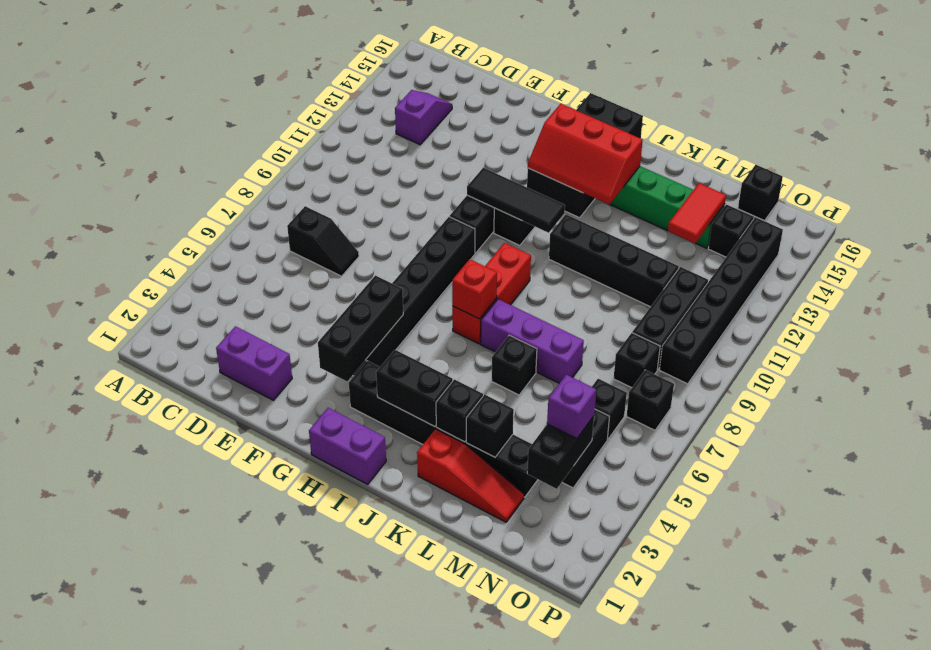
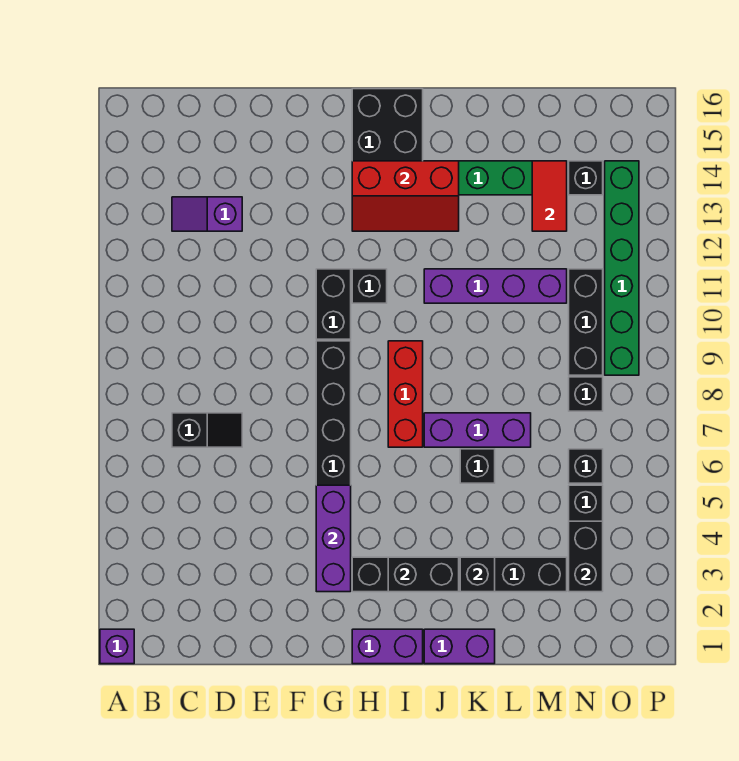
purple 1x2 slope [395,90,452,145] -> purple 1x2 slope turned to [172,197,242,231]
purple 1x2 brick [216,326,292,400] -> purple 1x2 brick moved to [424,629,495,664]
black 1x3 brick [318,276,403,381] -> purple 1x3 brick [316,485,351,592]
black 1x3 tile [467,168,565,233] -> none
red 1x1 brick [452,259,497,319] -> none
black 1x4 brick [549,215,679,307] -> purple 1x4 brick [424,269,567,303]
red 1x3 slope [417,429,524,522] -> none
black 1x1 brick [466,395,514,457] -> none
purple 1x1 brick [547,374,596,439] -> purple 1x1 brick moved to [100,629,134,664]
black 1x1 brick [738,165,783,221] -> none
black 1x1 brick [627,370,674,430] -> none
black 1x6 brick [660,217,783,384] -> green 1x6 brick [605,161,639,375]

